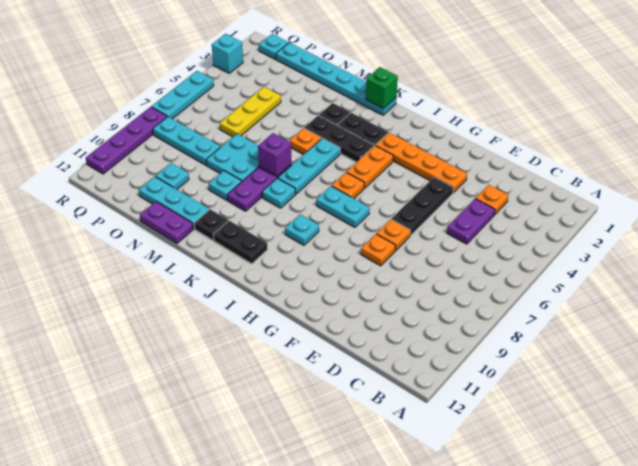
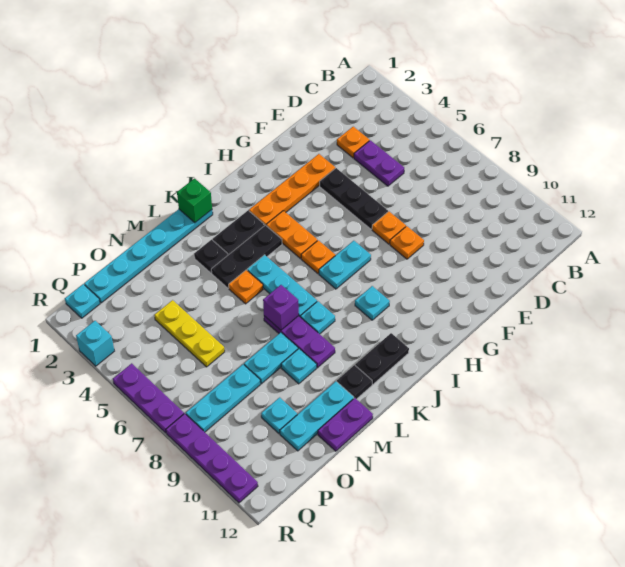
cyan 2x2 plate [206,134,259,181] -> cyan 1x2 plate [244,333,298,384]
cyan 1x3 plate [151,71,214,119] -> purple 1x3 plate [113,363,184,433]

